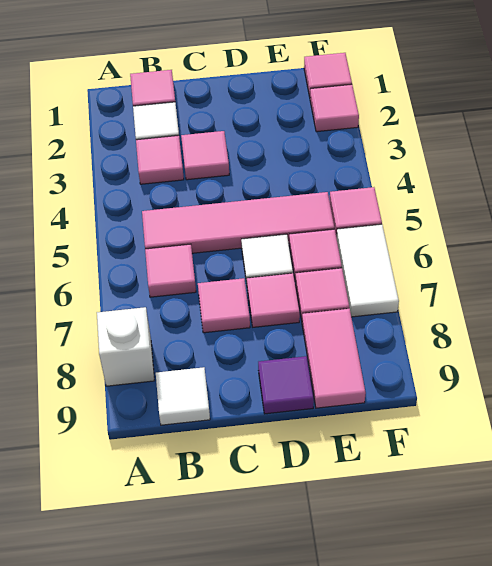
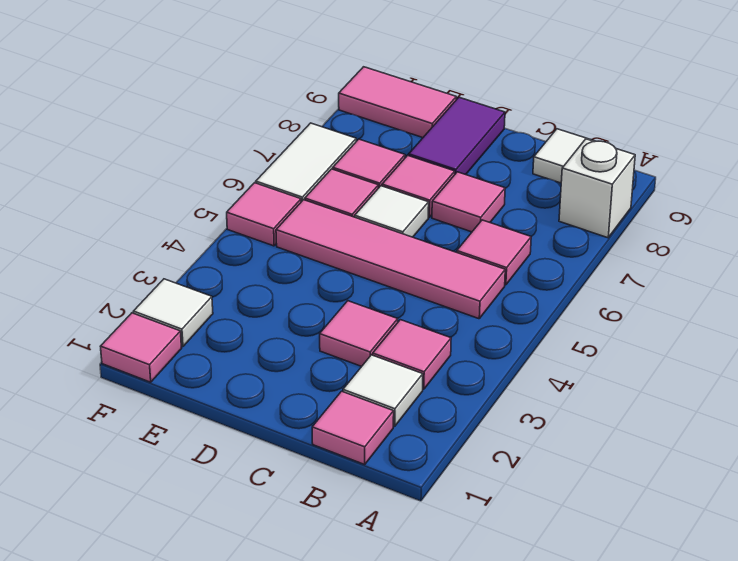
purple 1x1 tile [258,356,314,414] -> purple 1x2 tile [409,97,505,175]
pink 1x2 tile [302,309,366,408] -> pink 1x2 tile turned to [339,67,456,138]
pink 1x1 tile [310,84,359,132] -> white 1x1 tile [133,279,213,347]

